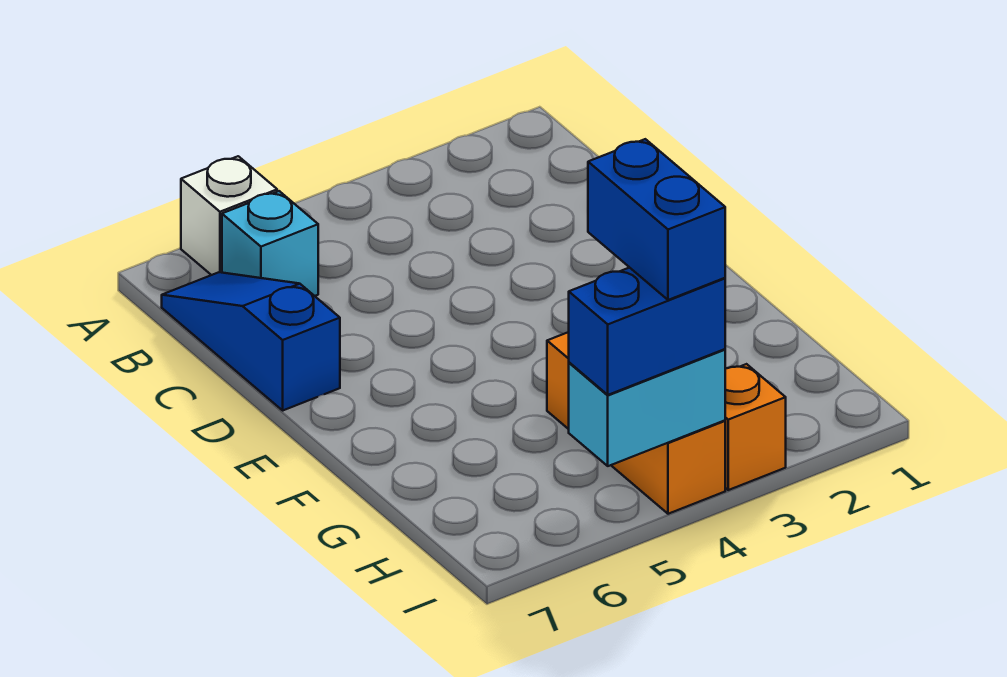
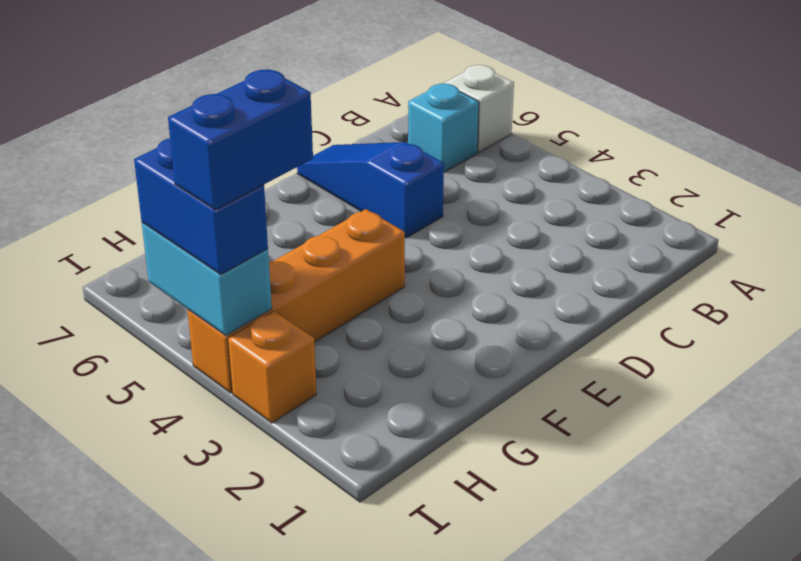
blue 1x3 slope [162,272,340,410] -> blue 1x3 slope turned to [297,142,444,238]
orange 1x3 brick [547,332,725,514] -> orange 1x4 brick [188,209,405,393]

